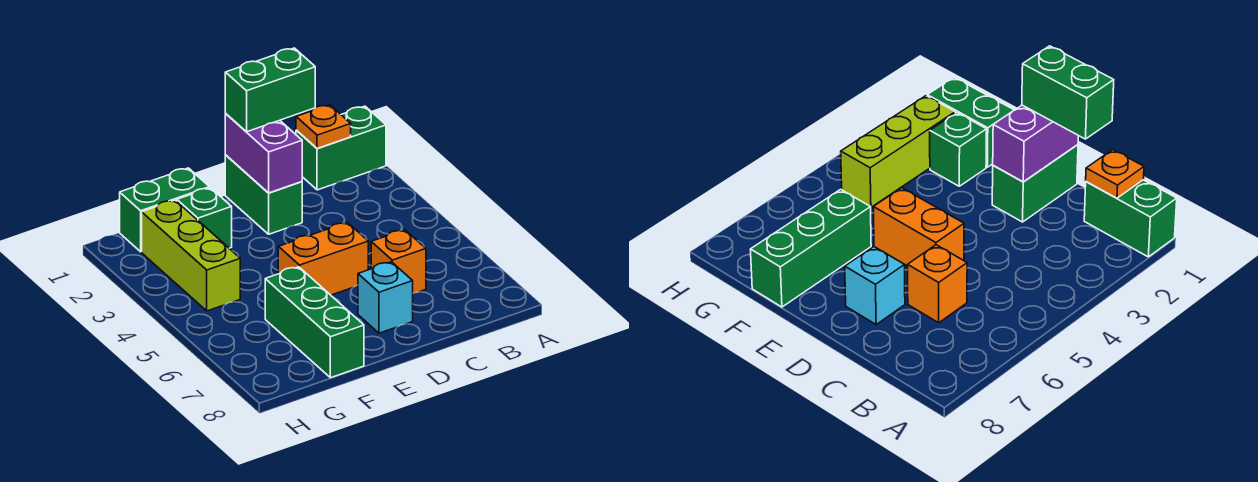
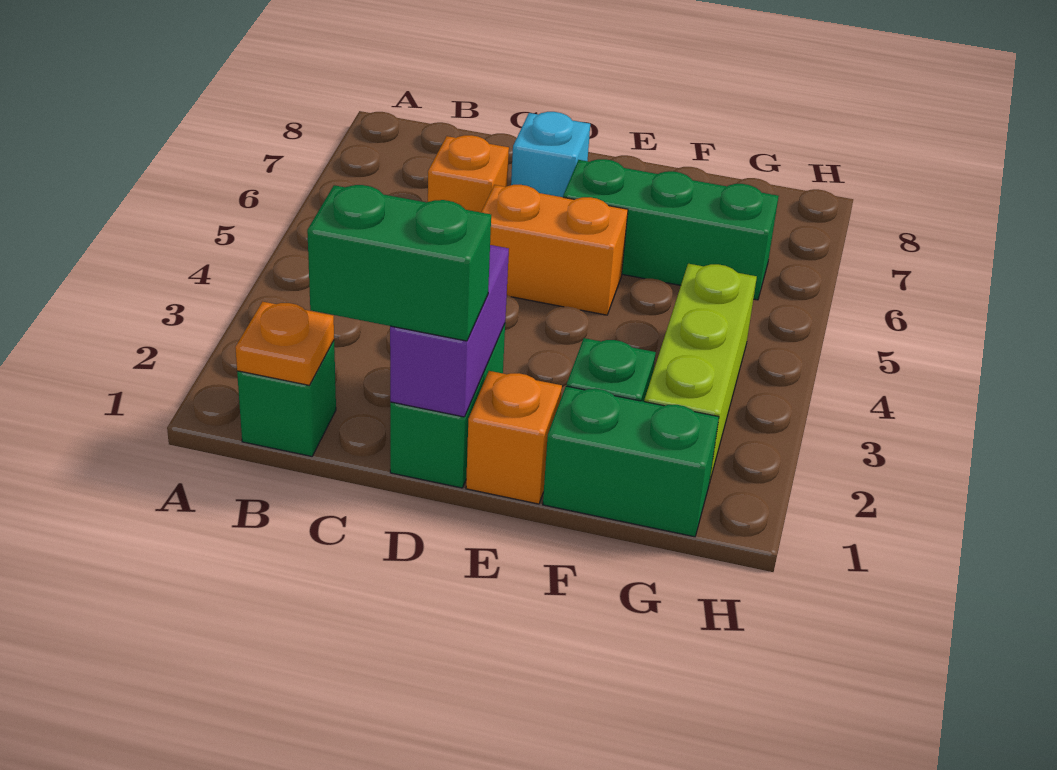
green 1x2 brick [296,106,386,190] -> green 1x1 brick [237,341,336,456]
none -> orange 1x1 brick [466,371,562,504]
green 1x3 brick [265,267,364,378] -> green 1x3 brick turned to [563,159,779,300]

